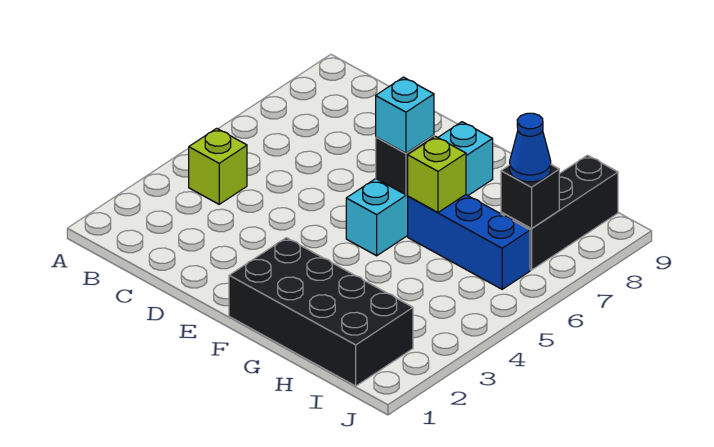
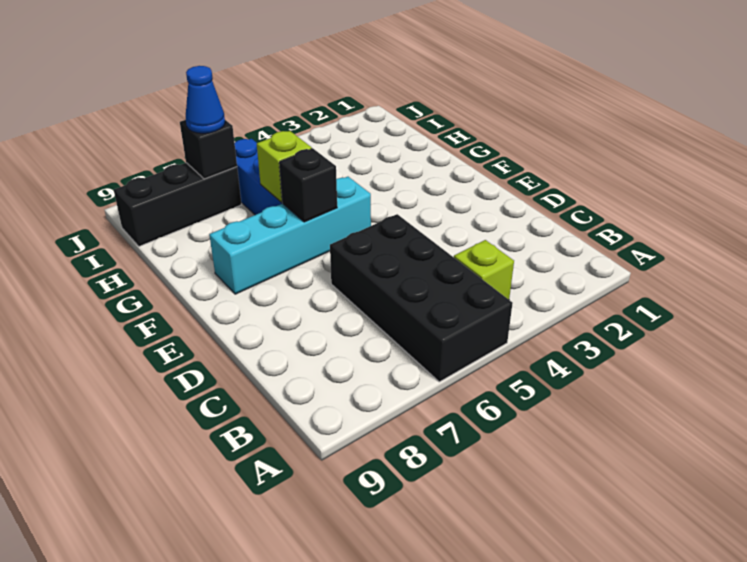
black 2x4 brick [229,238,413,386] -> black 2x4 brick moved to [330,214,513,382]
cyan 1x1 brick [376,77,434,153] -> none

